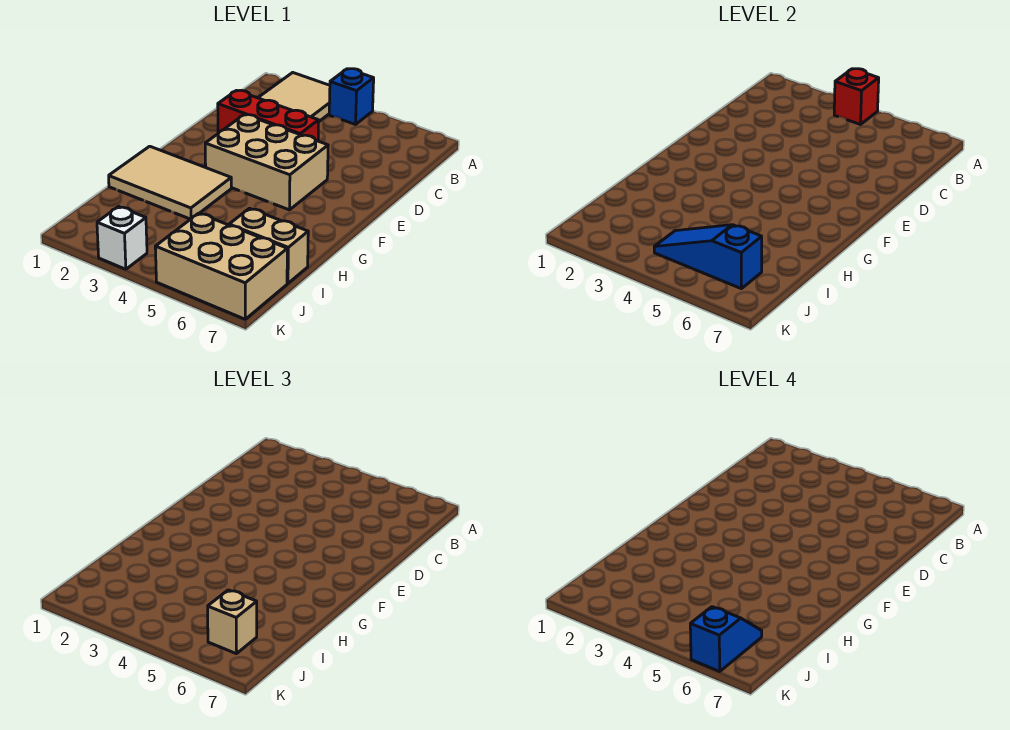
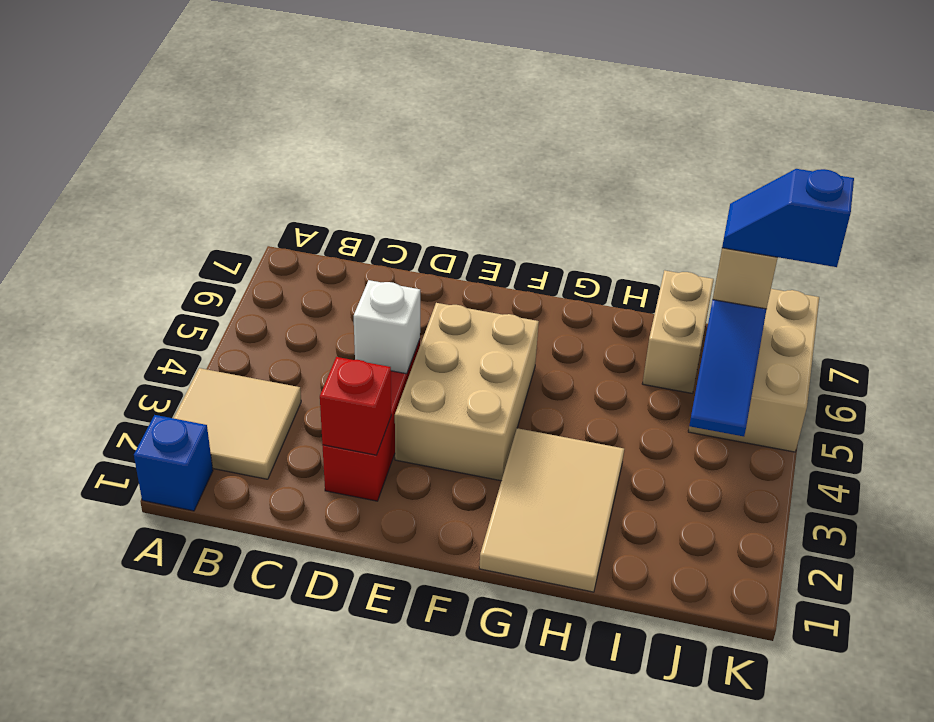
blue 1x1 brick [329,69,374,125] -> blue 1x1 brick moved to [134,415,213,511]
red 1x1 brick [834,69,879,125] -> red 1x1 brick moved to [320,357,391,455]
white 1x1 brick [97,207,147,269] -> white 1x1 brick moved to [354,280,420,374]

